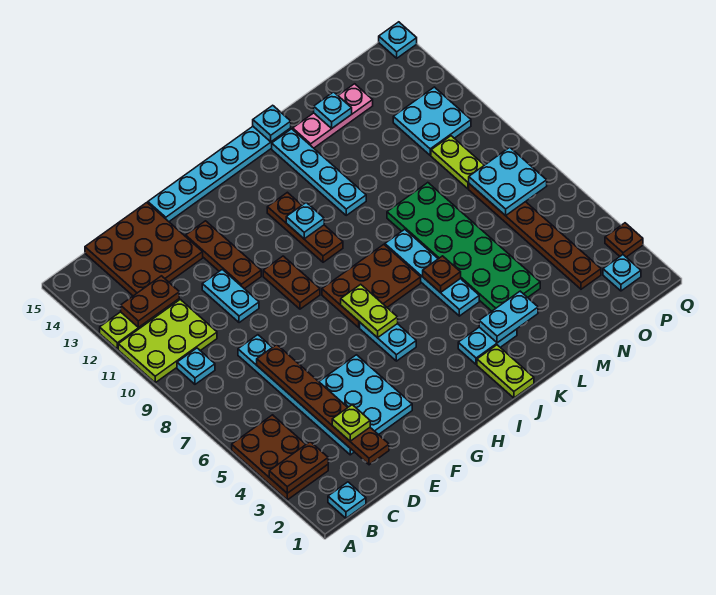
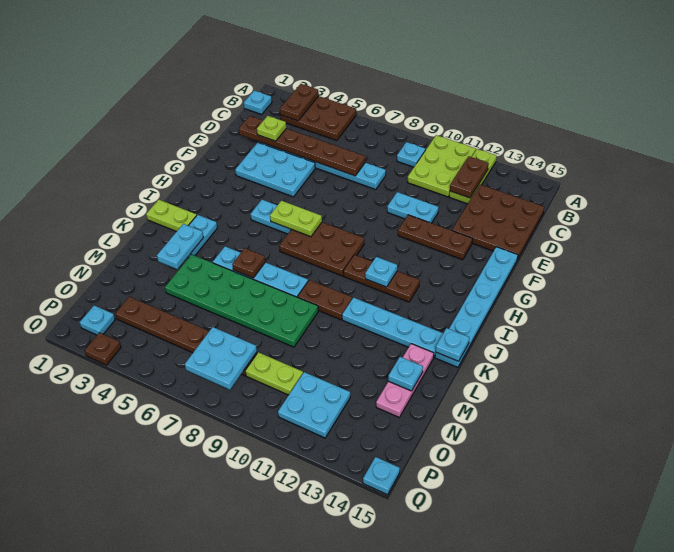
brown 1x2 plate [263,256,320,309] -> brown 1x2 plate moved to [298,280,352,320]
brown 2x3 plate [322,244,421,327] -> brown 2x3 plate turned to [279,222,364,276]

